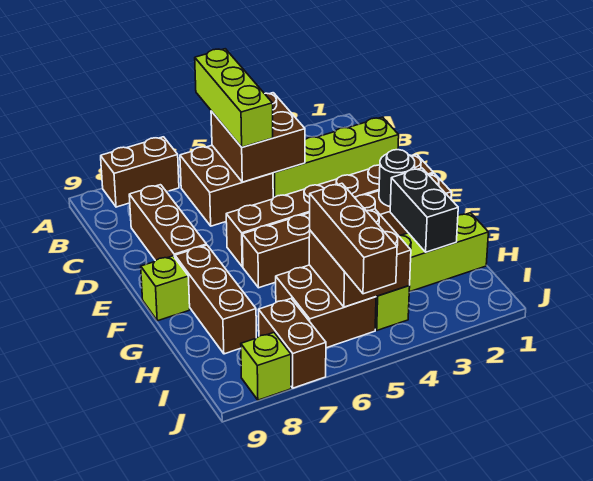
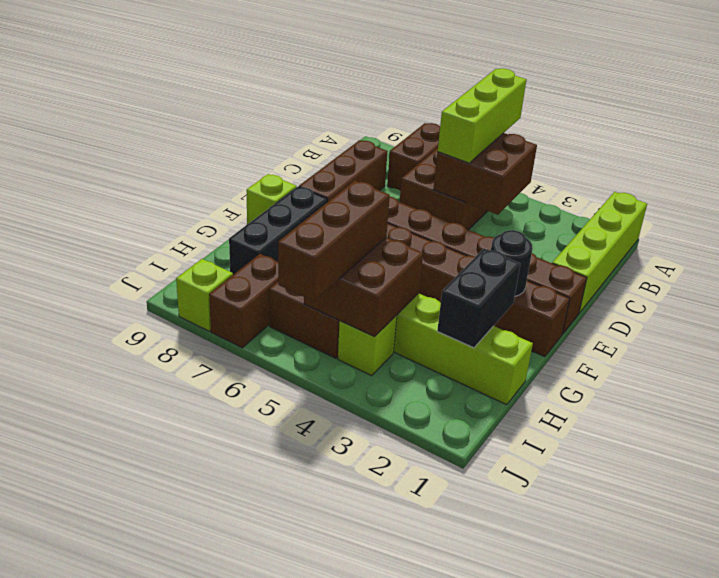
brown 1x2 brick [101,137,179,207] -> brown 1x2 brick turned to [387,123,440,191]
lime 1x4 brick [273,117,399,198] -> lime 1x4 brick turned to [552,192,647,313]
brown 1x3 brick [175,245,256,354] -> black 1x3 brick [229,186,327,275]

